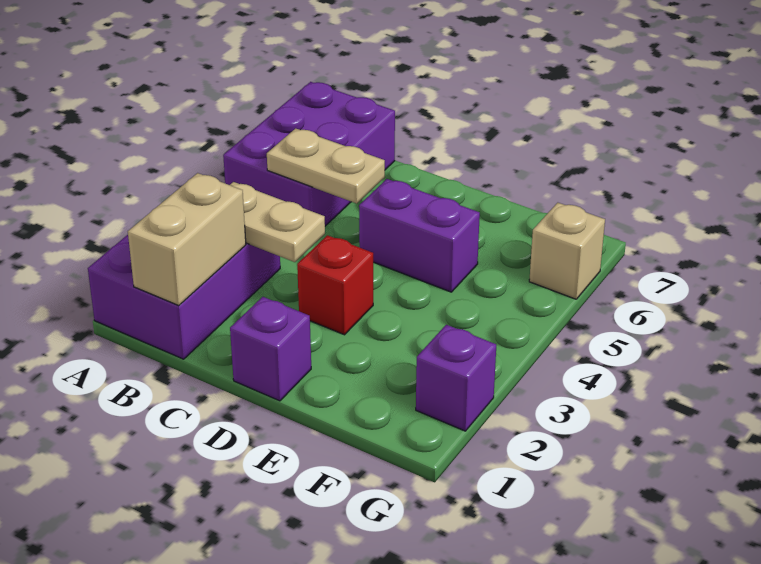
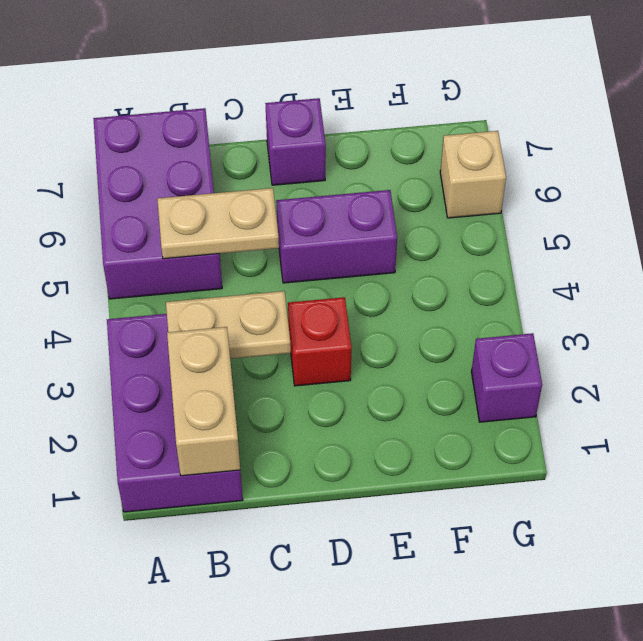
purple 1x1 brick [230,297,311,401] -> purple 1x1 brick moved to [265,98,326,185]

